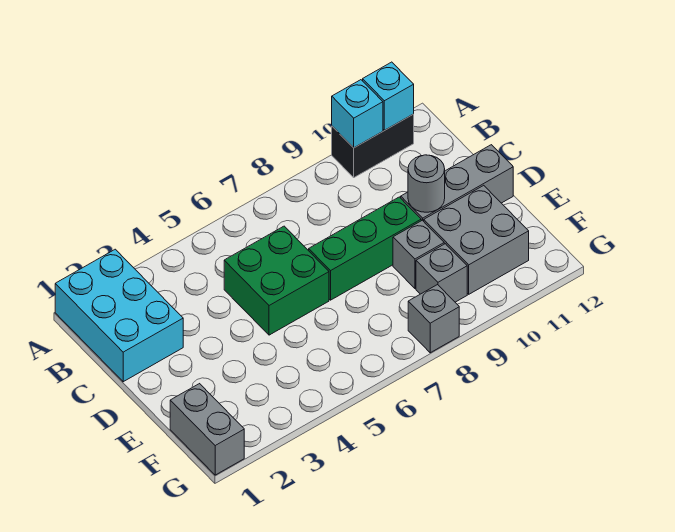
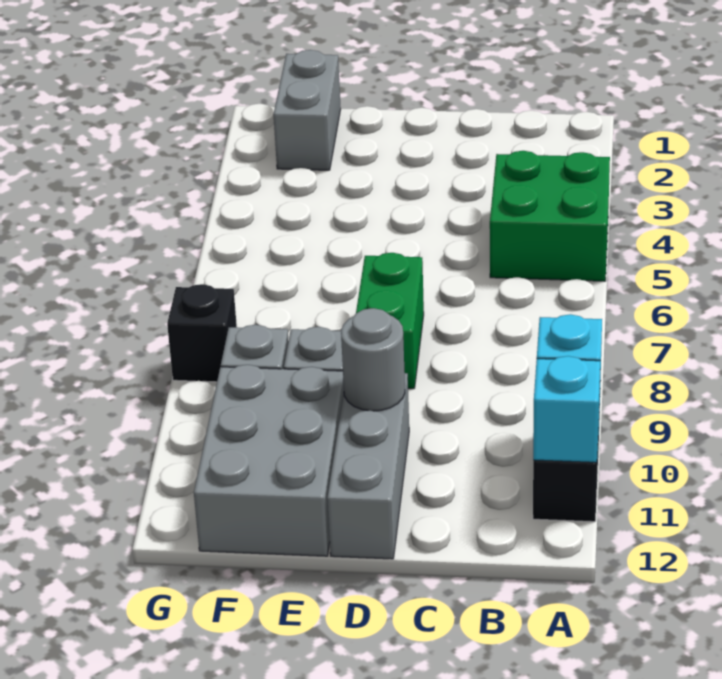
cyan 2x3 brick [55,249,183,382] -> none
green 2x2 brick [224,226,329,335] -> green 2x2 brick moved to [490,151,610,281]
green 1x3 brick [309,197,421,300] -> green 1x2 brick [356,253,424,389]
grey 2x2 brick [424,185,529,294] -> grey 2x3 brick [194,365,344,556]
grey 1x2 brick [170,384,244,475] -> grey 1x2 brick turned to [273,50,341,170]
grey 1x1 brick [408,285,459,353] -> black 1x1 brick [167,284,237,382]

